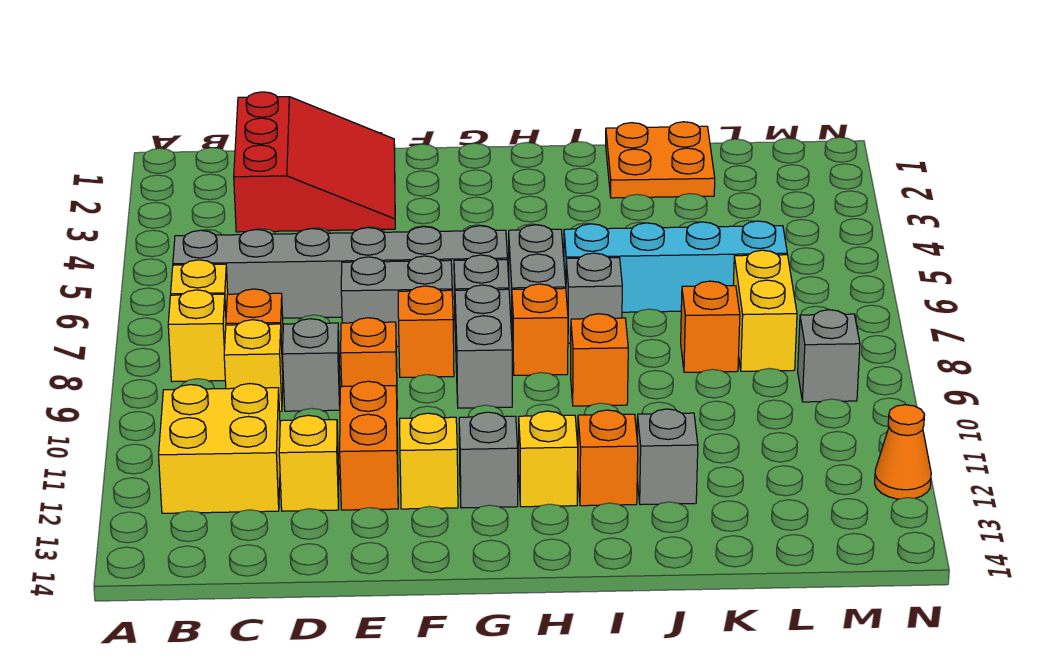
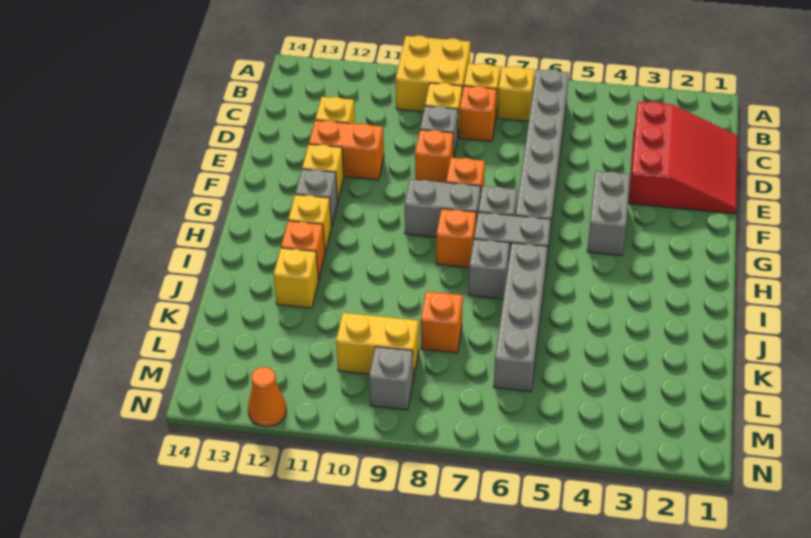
yellow 2x2 brick [159,384,280,513] -> yellow 2x2 brick moved to [396,36,470,112]
red 3x3 slope [234,92,395,232] -> red 3x3 slope turned to [628,101,738,214]
grey 1x2 brick [341,256,452,347] -> grey 1x2 brick moved to [587,171,630,256]
cyan 1x4 brick [564,221,787,312] -> grey 1x4 brick [494,243,548,392]
orange 1x1 brick [571,314,628,406] -> none
orange 2x2 plate [606,122,715,198] -> none
grey 1x1 brick [637,409,698,505] -> yellow 1x1 brick [274,248,318,308]
yellow 1x2 brick [733,250,797,371] -> yellow 1x2 brick moved to [336,313,419,379]

